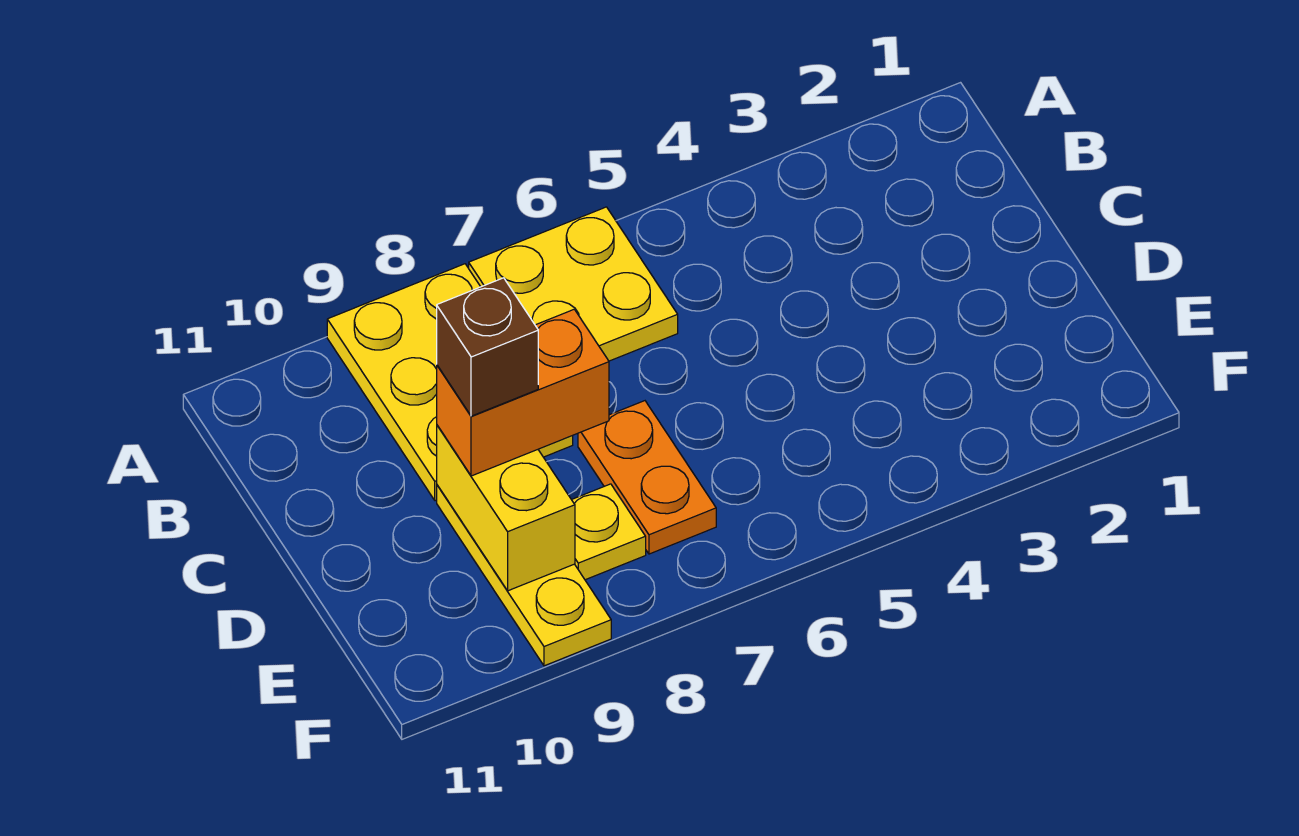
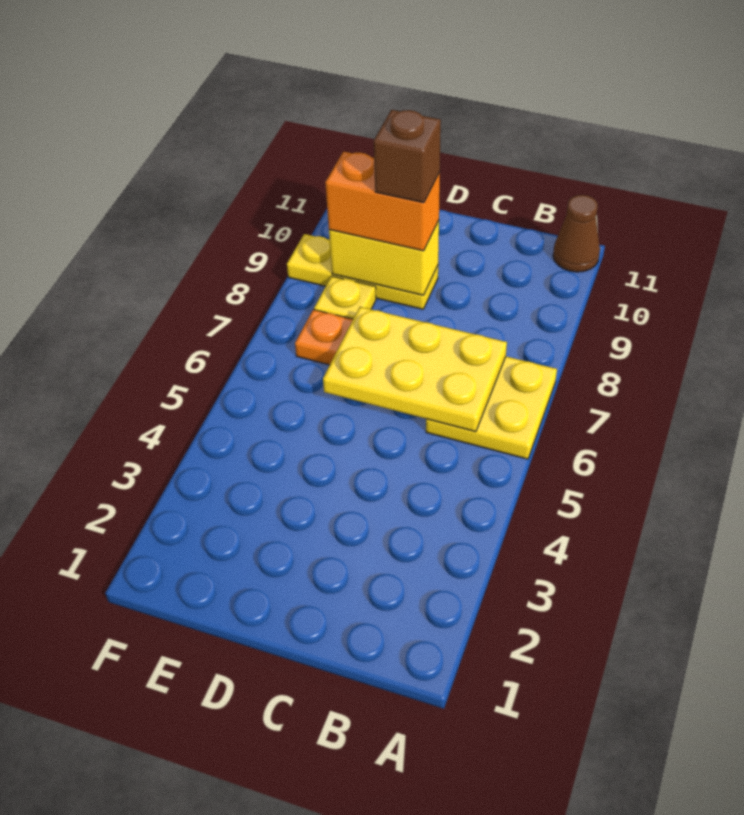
yellow 2x3 plate [327,264,573,501] -> yellow 2x3 plate moved to [323,307,507,432]
none -> brown 1x1 cone [553,195,600,272]
orange 1x2 brick [437,309,609,476] -> orange 1x2 brick turned to [325,152,440,251]

